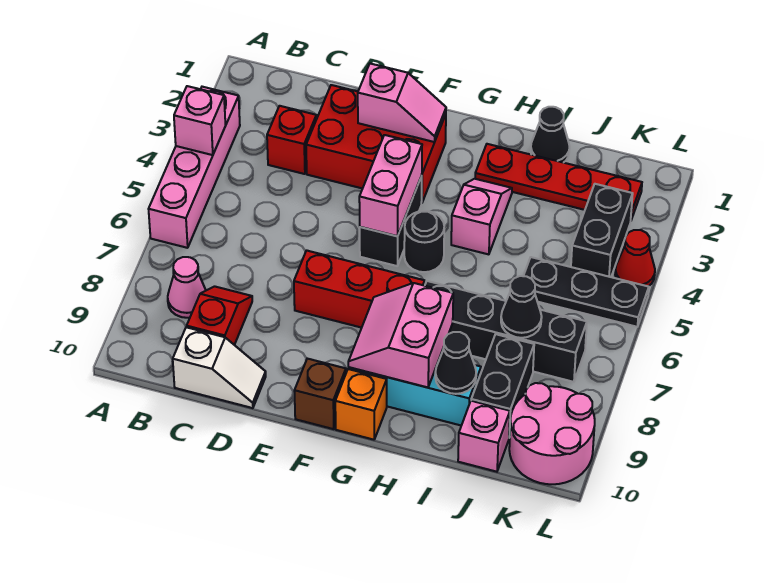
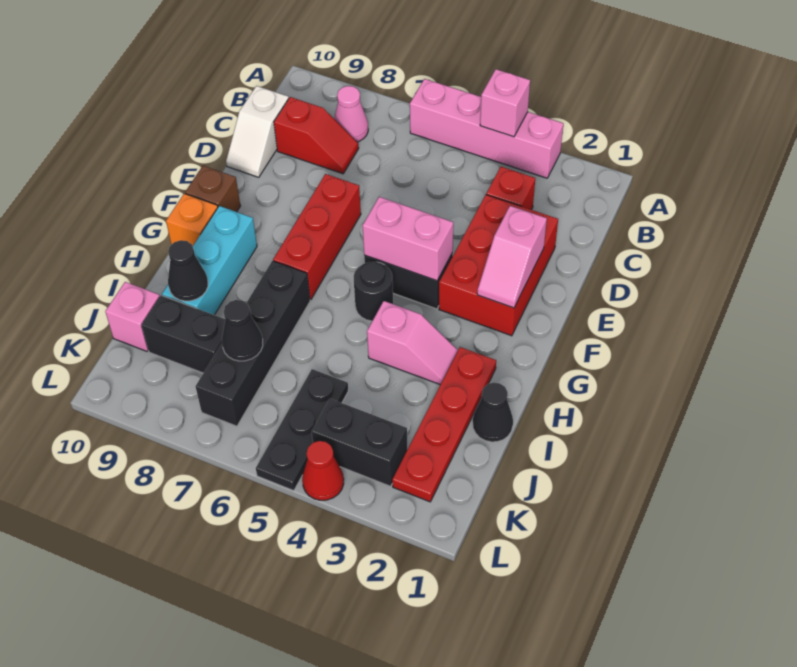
pink 2x2 slope [348,283,453,387] -> none
pink 2x2 round brick [509,383,595,484] -> none

